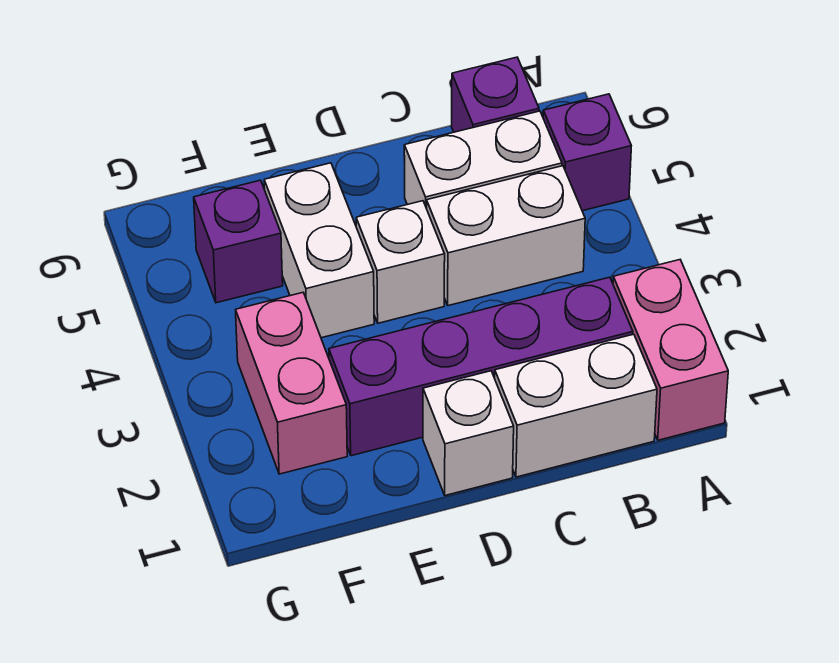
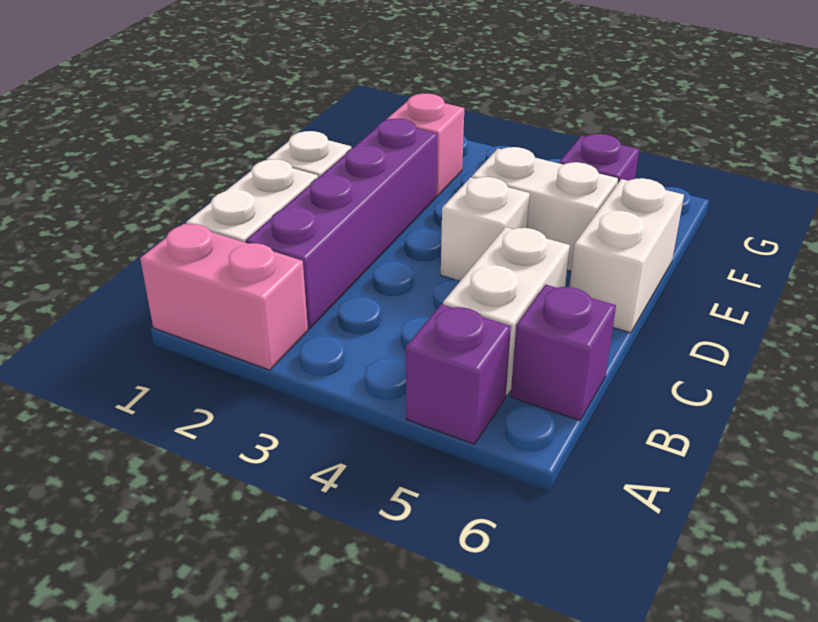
white 1x2 brick [427,166,585,306] -> white 1x2 brick moved to [570,178,684,333]
pink 1x2 brick [236,293,347,474] -> pink 1x1 brick [386,94,464,196]

